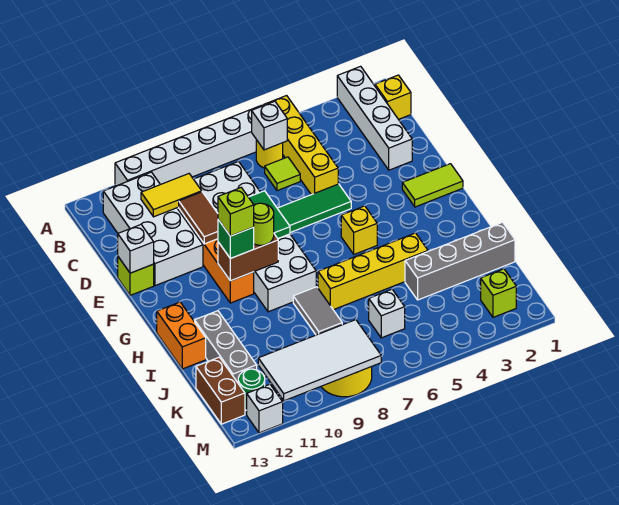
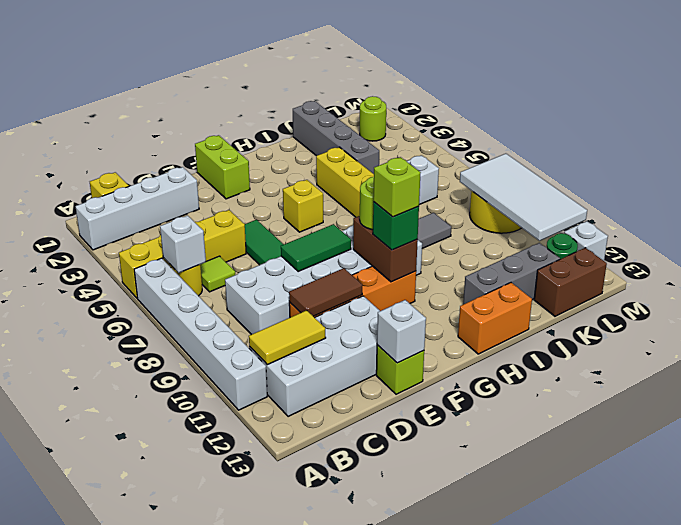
yellow 1x2 tile [141,174,202,217] -> yellow 1x2 tile turned to [249,310,326,365]
lime 1x2 tile [402,164,463,207] -> lime 1x2 brick [195,135,250,199]
lime 1x1 brick [481,269,516,317] -> lime 1x1 round brick [360,96,386,141]

